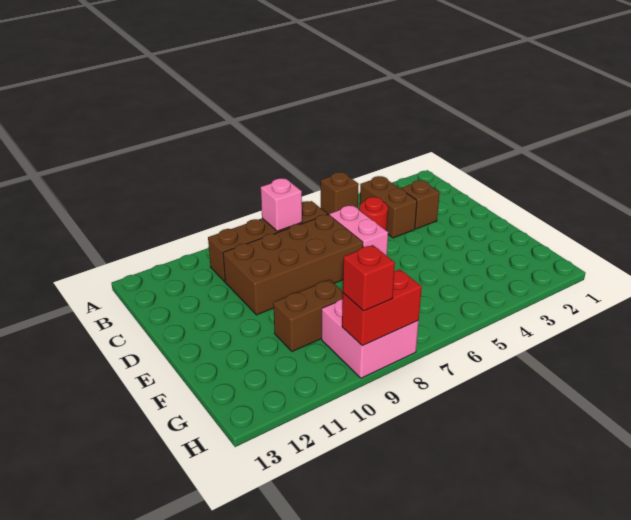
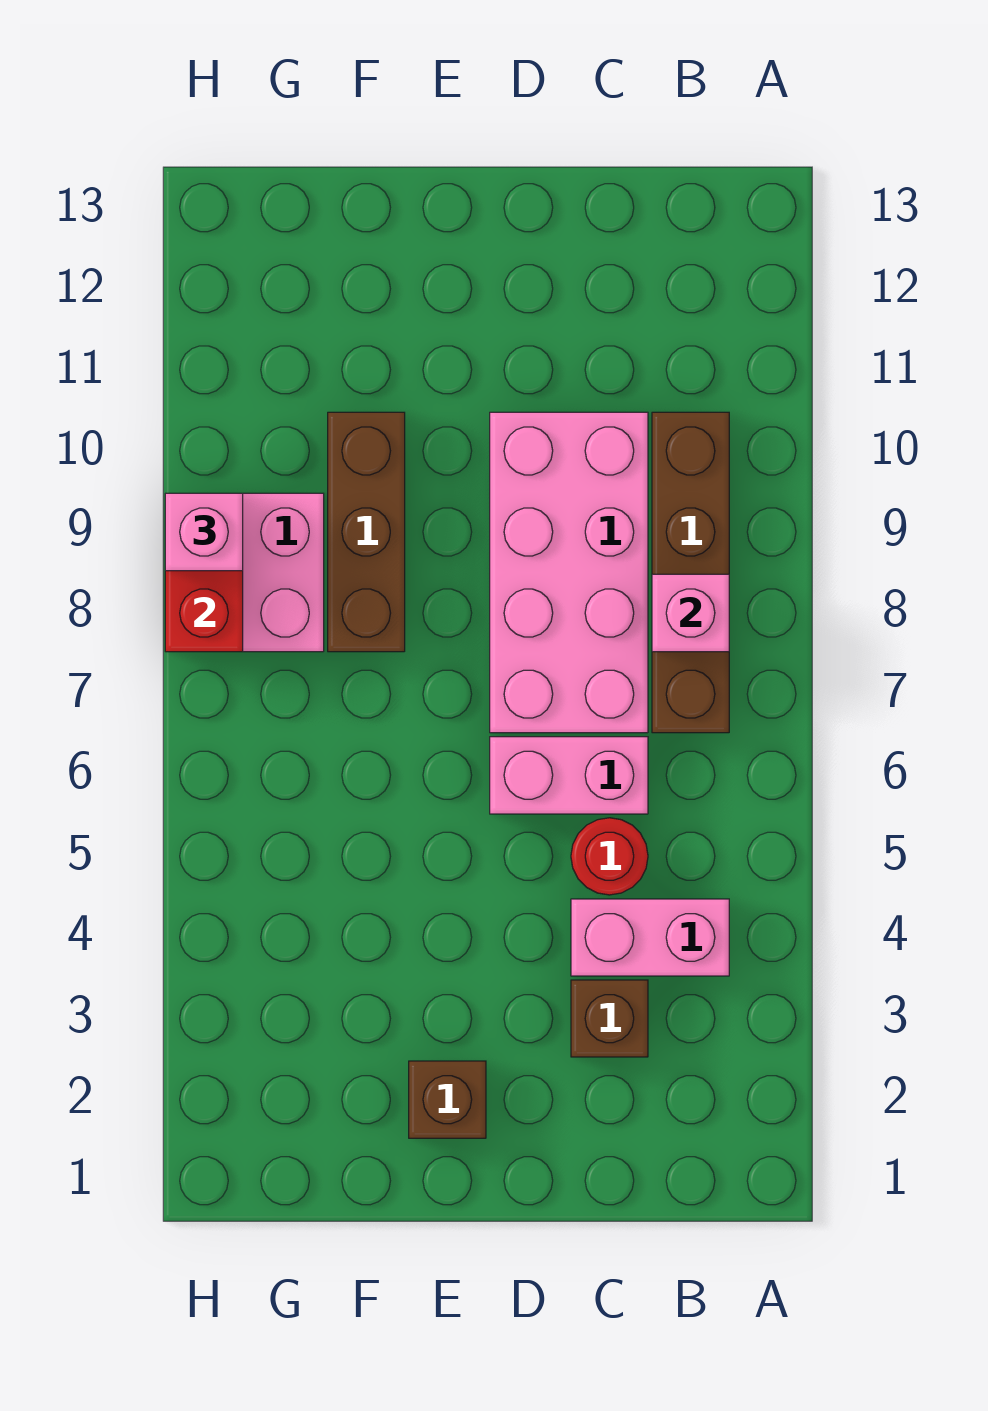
brown 1x1 brick [321,172,359,214] -> brown 1x1 brick moved to [409,1061,486,1138]
brown 1x2 brick [360,176,417,238] -> pink 1x2 brick [571,899,729,976]
brown 2x4 brick [223,214,363,315] -> pink 2x4 brick [490,412,648,733]
brown 1x2 brick [273,280,343,351] -> brown 1x3 brick [328,412,405,652]
red 1x1 brick [343,245,395,311] -> pink 1x1 brick [165,493,243,571]

